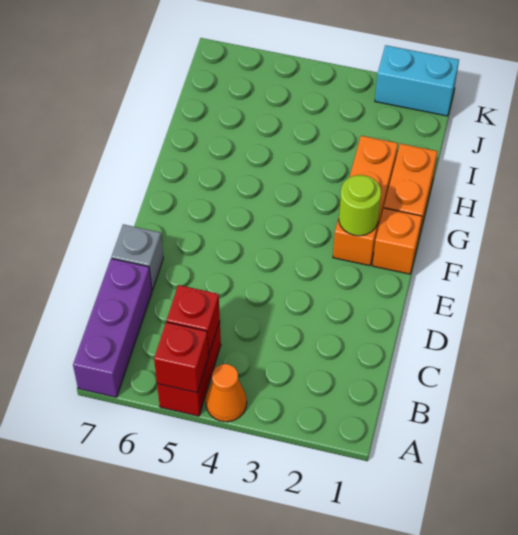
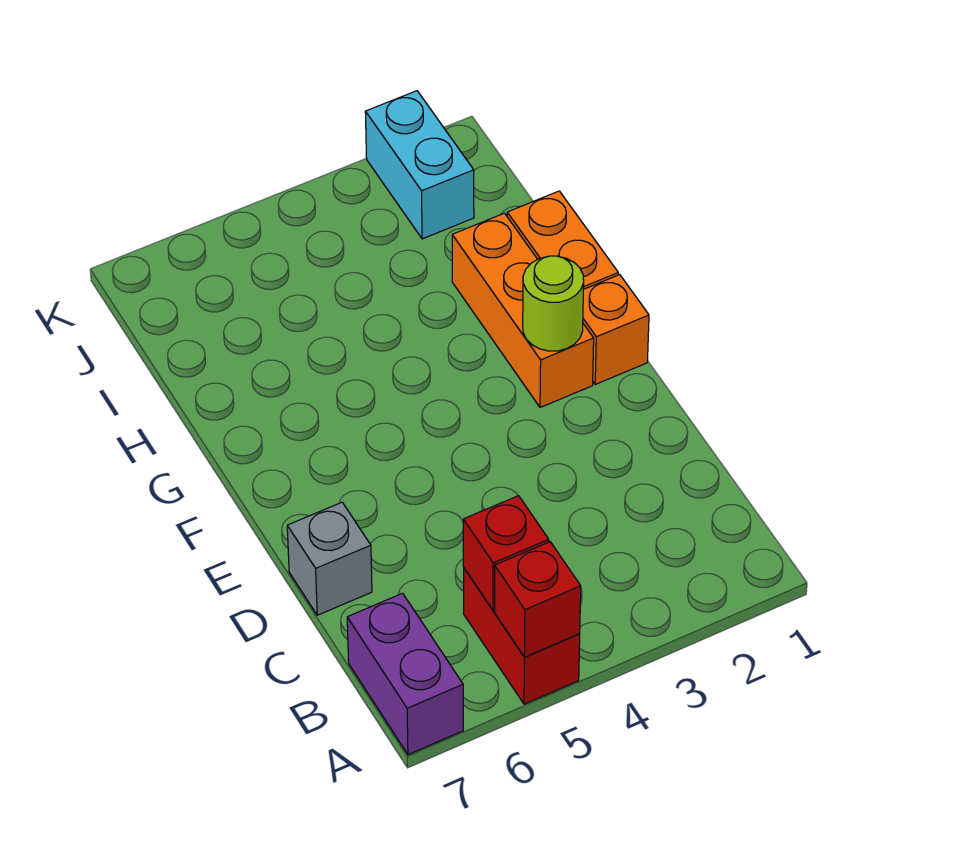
orange 1x1 cone [206,364,247,422] -> none
purple 1x3 brick [73,259,152,397] -> purple 1x2 brick [347,593,463,755]
cyan 1x2 brick [375,45,459,116] -> cyan 1x2 brick turned to [365,91,474,239]

